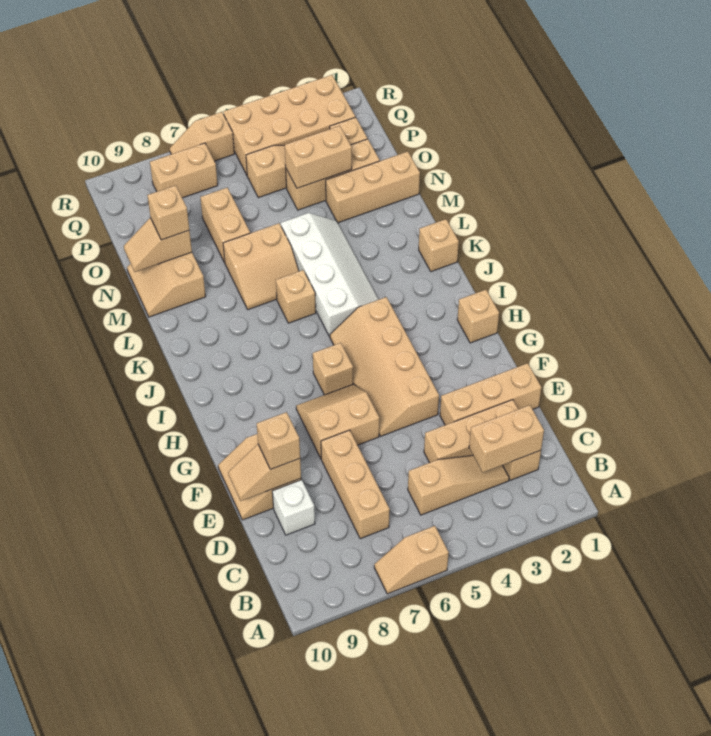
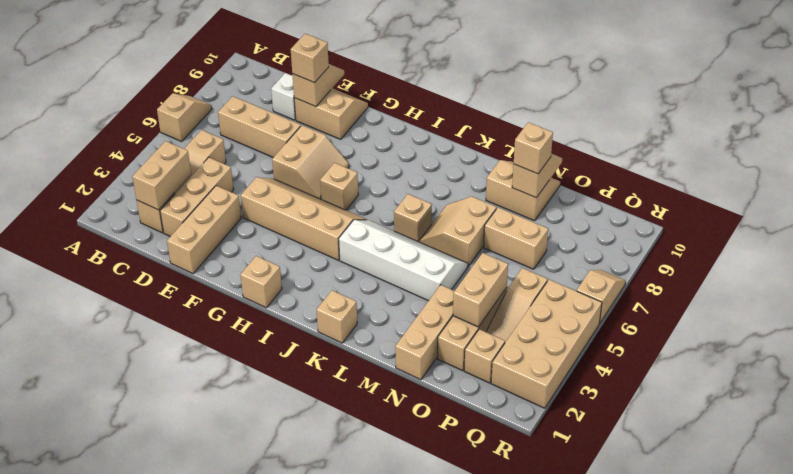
white 2x4 slope [281,213,379,337] -> white 2x4 slope turned to [339,220,468,301]
tan 1x2 brick [150,143,218,198] -> none

